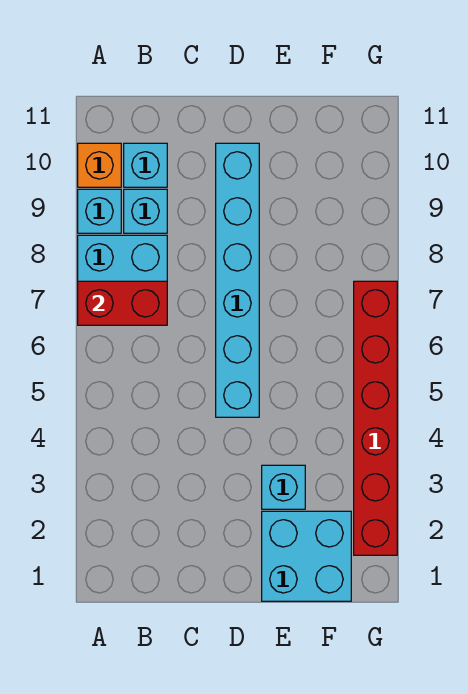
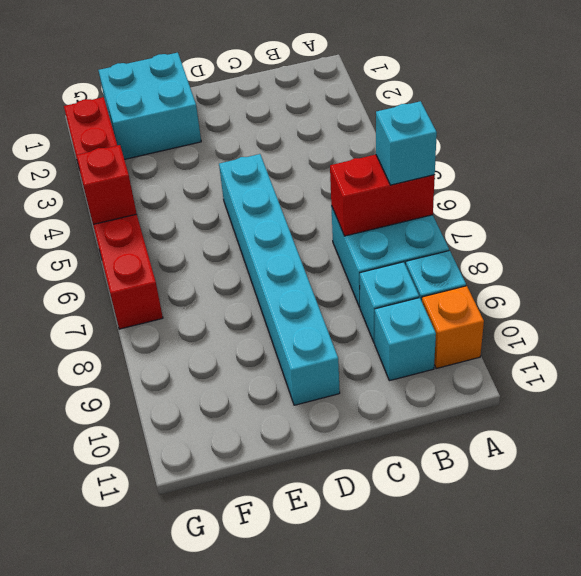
cyan 1x1 brick [262,465,305,509] -> cyan 1x1 brick moved to [376,101,437,185]
none -> red 1x1 brick [76,145,137,224]

